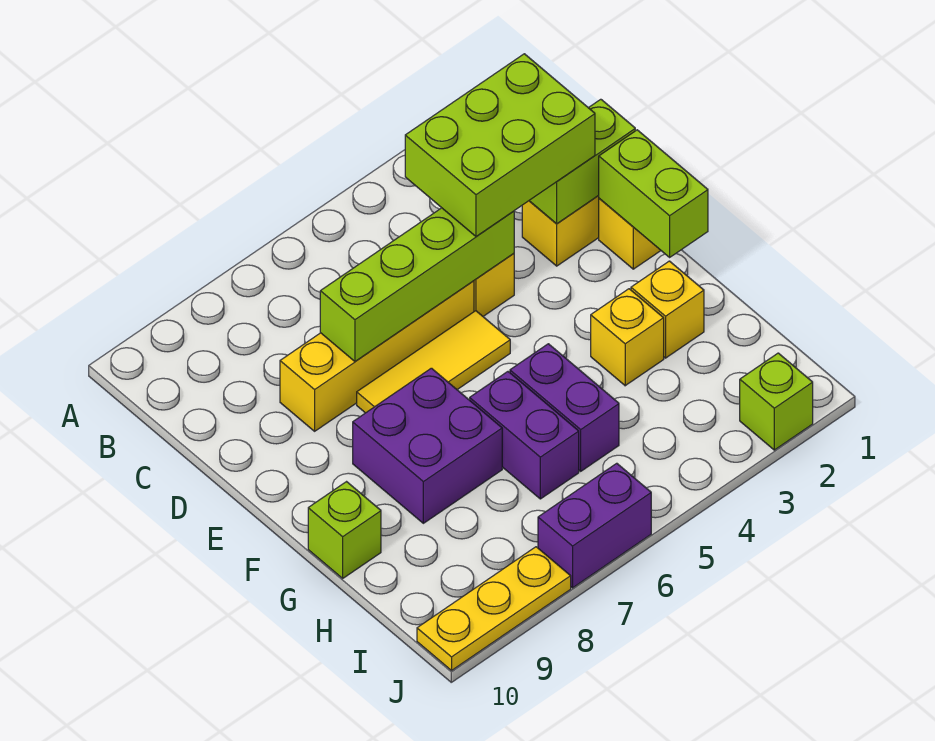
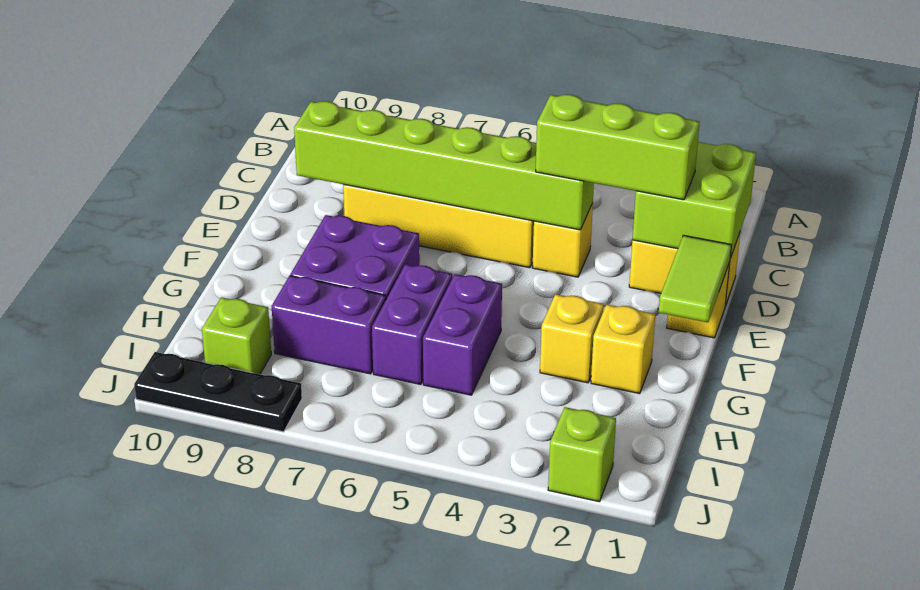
lime 2x3 brick [405,54,595,236] -> lime 1x3 brick [536,94,700,200]
lime 1x2 brick [529,99,635,224] -> lime 2x2 brick [632,142,756,258]
lime 1x4 brick [320,208,514,362] -> lime 1x6 brick [294,101,594,230]
lime 1x2 brick [599,130,708,257] -> lime 1x2 tile [659,235,732,322]
yellow 1x3 tile [357,311,510,413] -> none
lime 1x1 brick [308,482,381,578] -> lime 1x1 brick moved to [202,297,271,374]
purple 1x2 brick [538,463,651,588] -> purple 1x2 brick moved to [272,276,386,374]
yellow 1x3 plate [417,547,571,670] -> black 1x3 plate [134,352,302,432]

